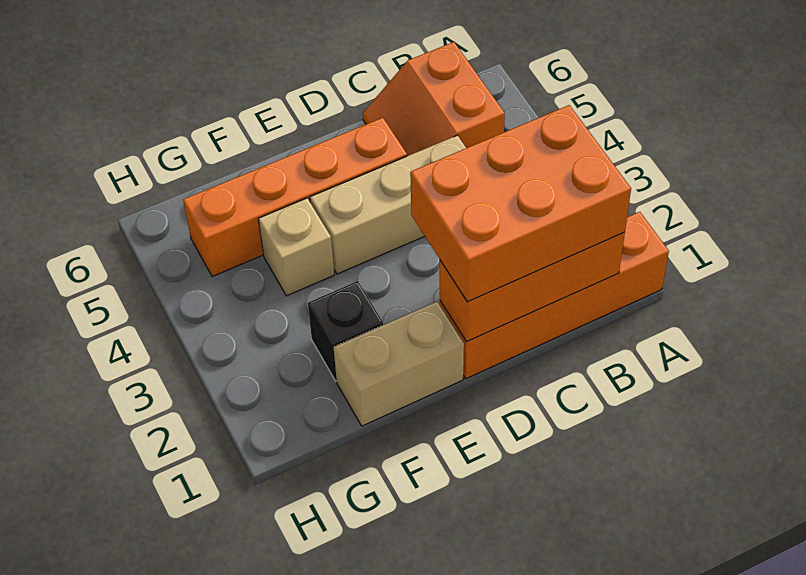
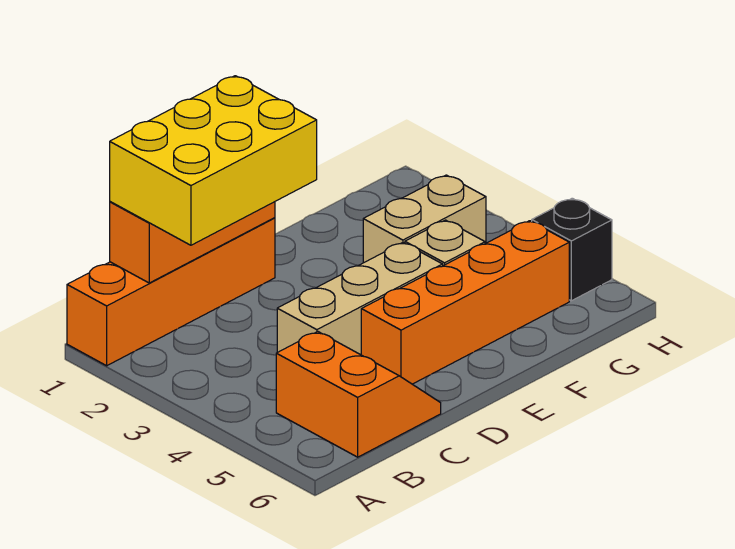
orange 2x3 brick [410,105,631,302] -> yellow 2x3 brick [110,76,317,245]
tan 1x2 brick [334,301,464,426] -> tan 1x2 brick moved to [363,175,486,263]
black 1x1 brick [308,281,383,381] -> black 1x1 brick moved to [532,198,612,301]

